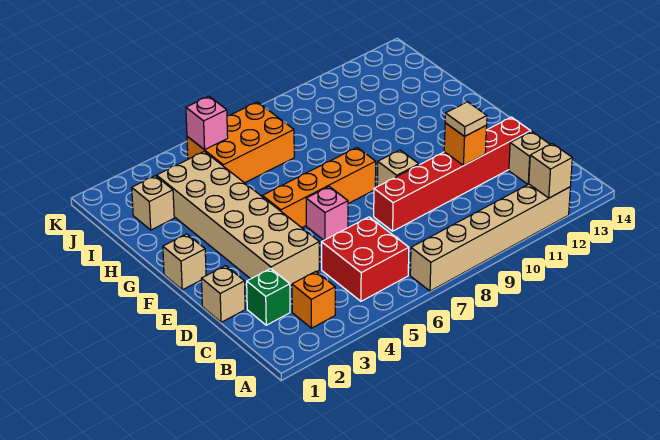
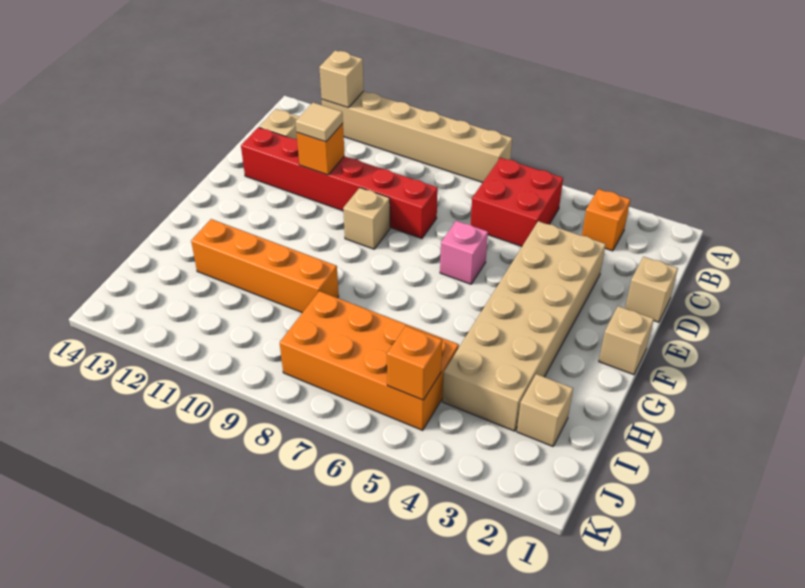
green 1x1 brick [247,269,290,325] -> none
orange 1x4 brick [262,148,376,228] -> orange 1x4 brick moved to [191,219,339,313]
orange 2x3 brick [187,102,294,183] -> orange 2x4 brick [280,291,459,430]
pink 1x1 brick [186,96,228,150] -> orange 1x1 brick [387,326,442,400]

